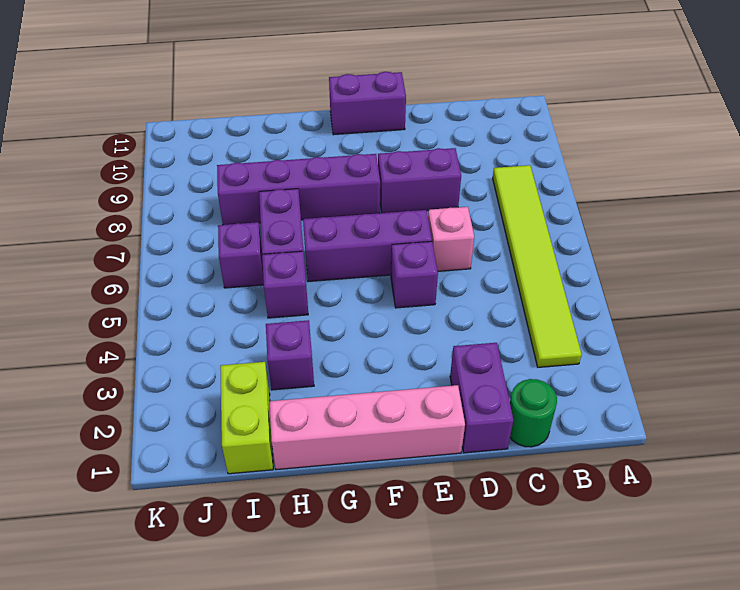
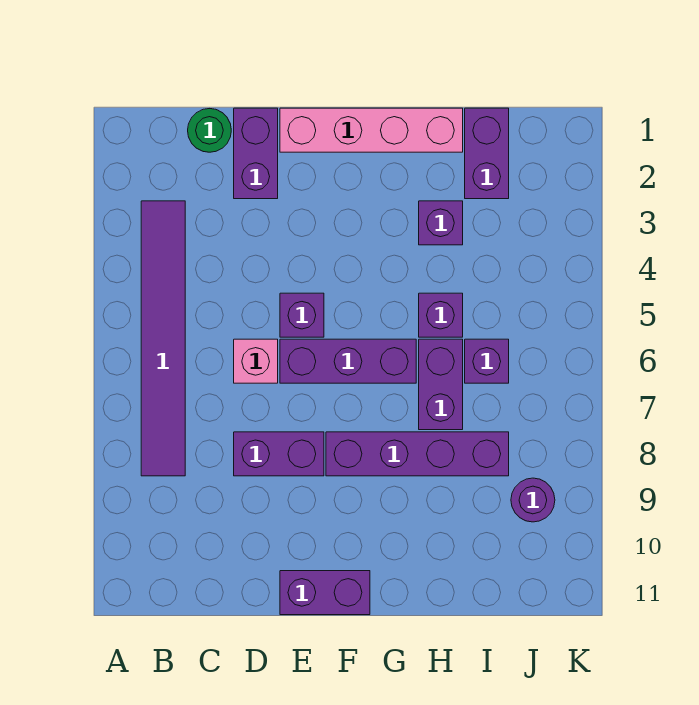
lime 1x6 tile [493,165,582,367] -> purple 1x6 tile [141,201,185,476]
lime 1x2 brick [220,362,273,474] -> purple 1x2 brick [465,108,509,199]
none -> purple 1x1 round brick [511,478,555,522]

